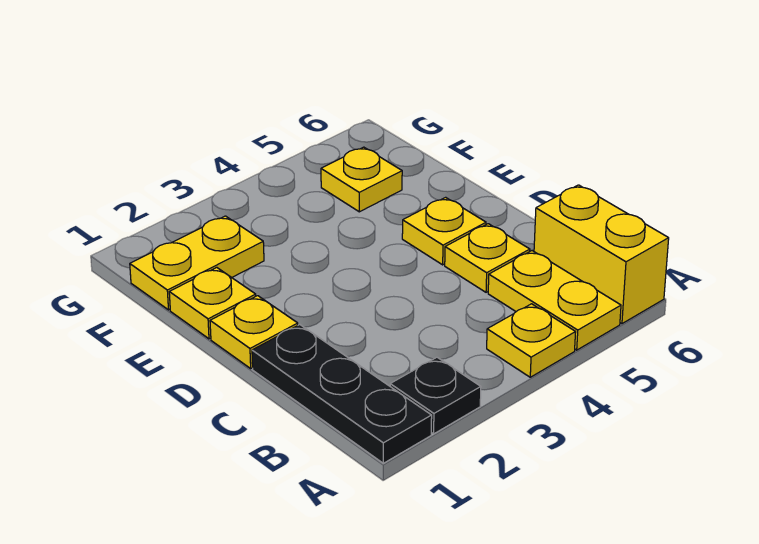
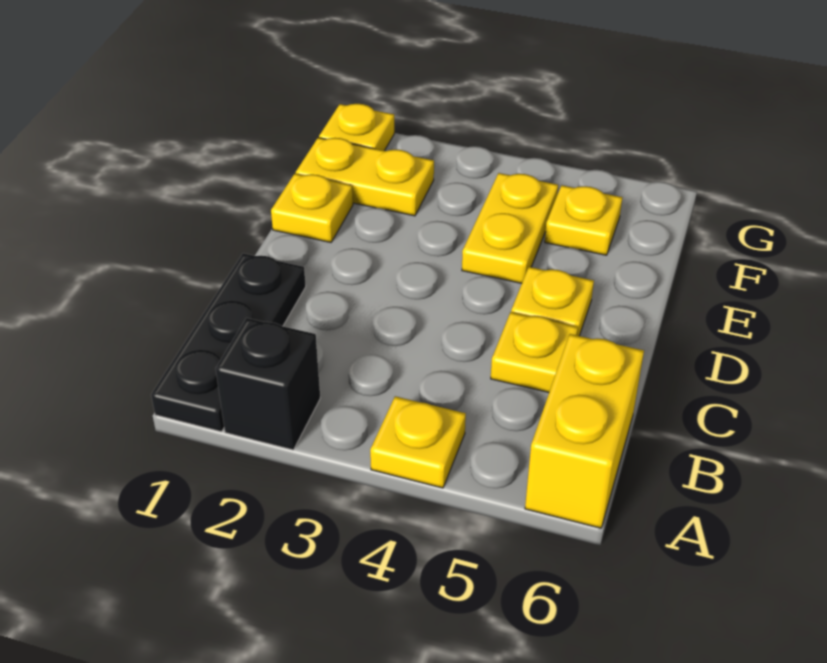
black 1x1 plate [390,357,481,434] -> black 1x1 brick [215,318,320,450]
yellow 1x2 plate [488,251,621,350] -> yellow 1x2 plate moved to [462,173,558,283]
yellow 1x1 plate [210,296,298,368] -> yellow 1x1 plate moved to [319,104,394,151]

